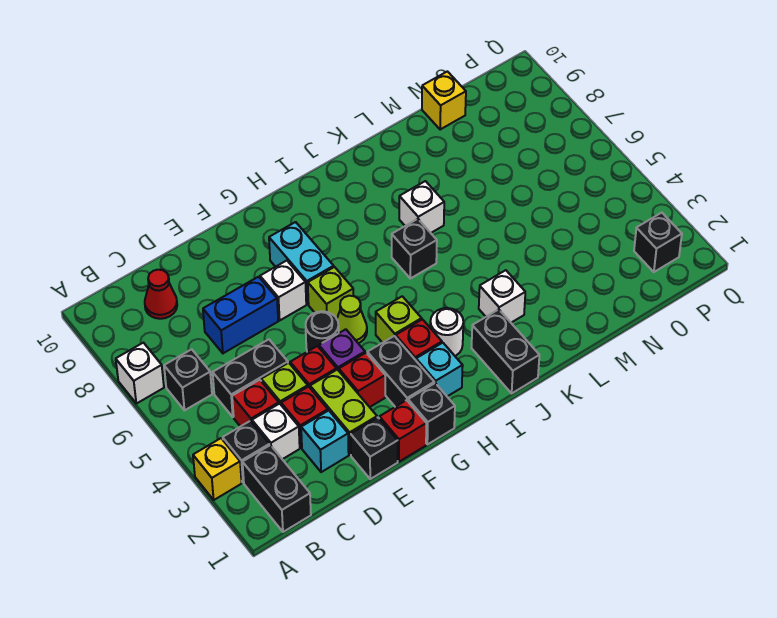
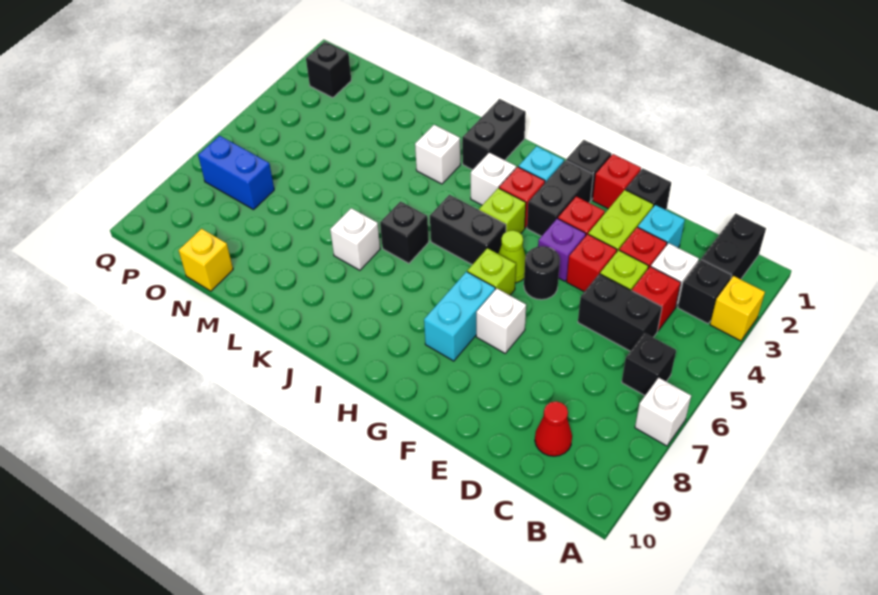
blue 1x2 brick [203,277,278,353] -> blue 1x2 brick moved to [198,136,274,210]
none -> black 1x2 brick [430,195,506,265]
white 1x1 round brick [430,308,463,356] -> white 1x1 brick [471,153,516,205]

